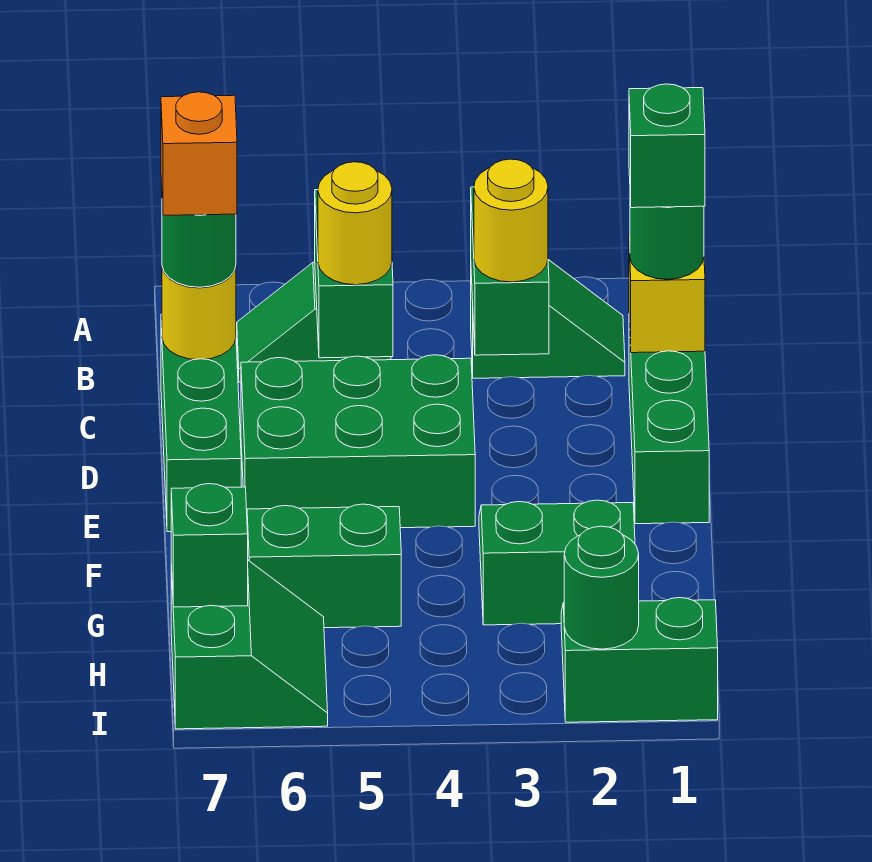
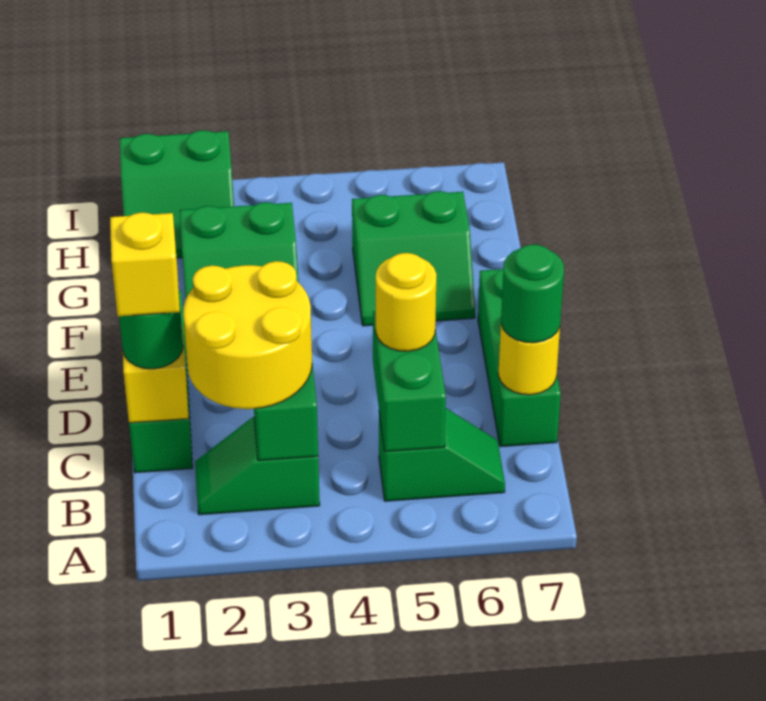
green 1x1 brick [629,84,705,208] -> yellow 1x1 brick [110,213,180,316]
yellow 1x1 round brick [474,159,548,282] -> yellow 2x2 round brick [183,261,312,409]
orange 1x1 brick [161,92,237,215] -> none
green 2x3 brick [241,355,475,528] -> none
green 2x2 slope [171,560,328,729] -> none
green 1x1 brick [171,484,248,607] -> none
green 1x1 round brick [564,526,639,649] -> none

